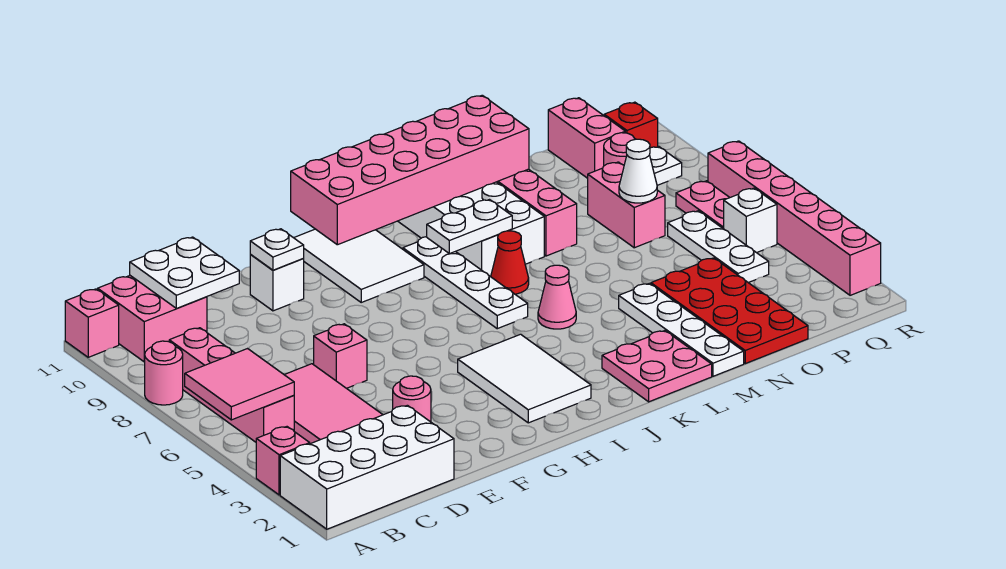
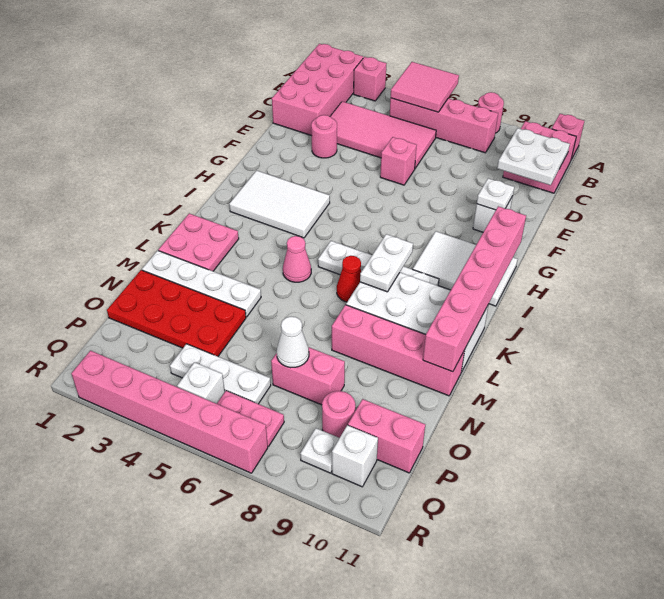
white 2x4 brick [280,405,454,529] -> pink 2x4 brick [272,44,363,136]
pink 2x6 brick [291,95,529,245] -> pink 1x6 brick [423,206,526,372]
red 1x1 brick [604,102,658,148] -> white 1x1 brick [332,425,378,487]

